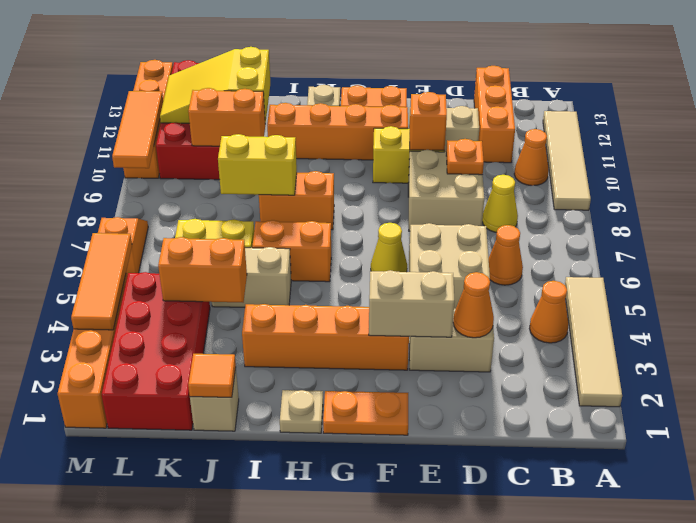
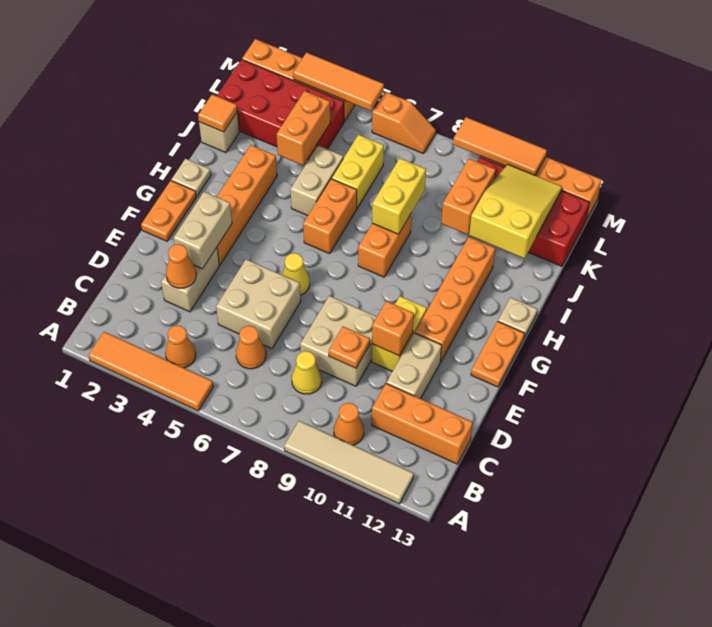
tan 1x4 tile [565,277,622,407] -> orange 1x4 tile [89,332,213,411]

